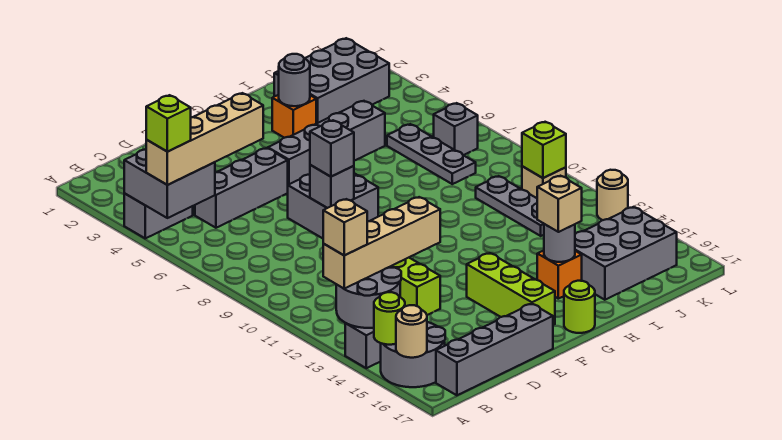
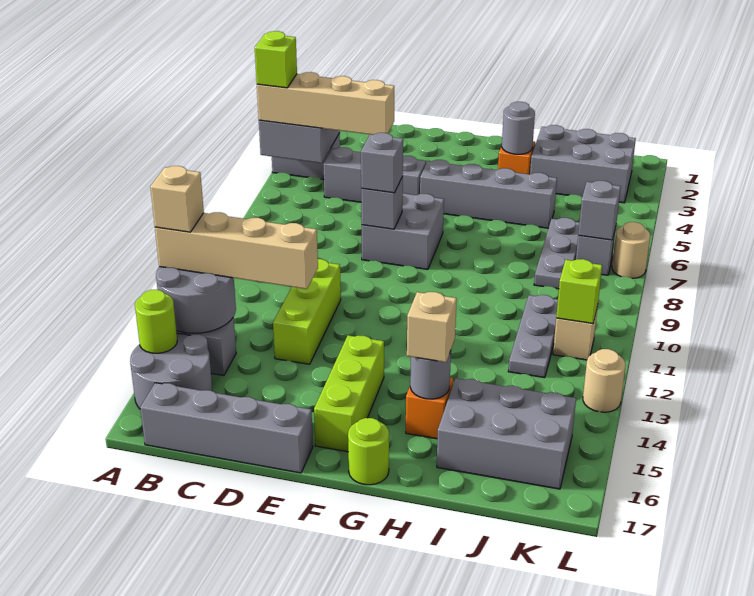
tan 1x1 round brick [396,305,427,358] -> tan 1x1 round brick moved to [612,222,650,278]
none -> grey 1x1 brick [578,181,621,240]

